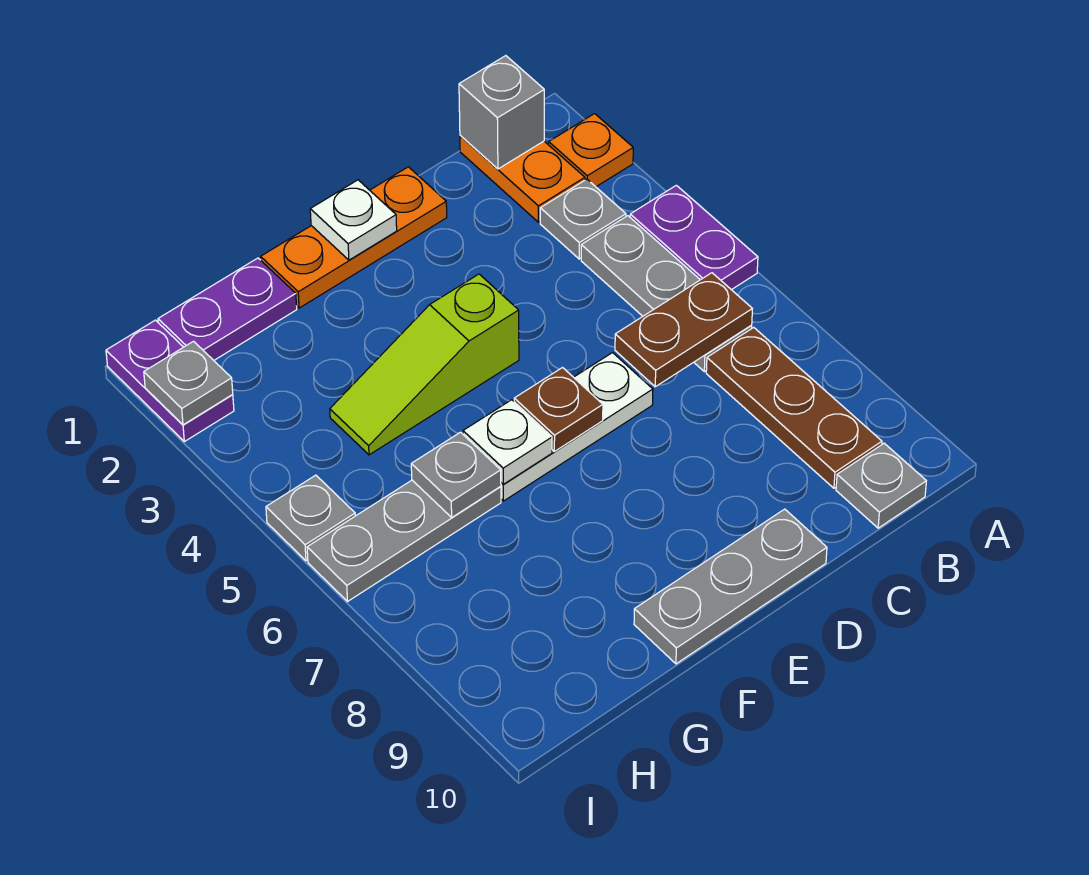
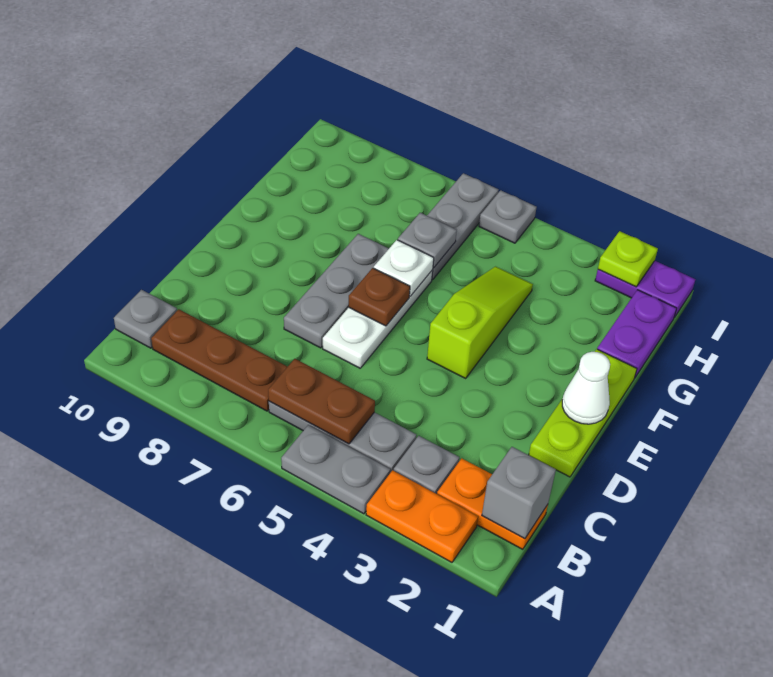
orange 1x1 plate [549,114,633,187] -> orange 1x2 plate [366,470,478,562]
purple 1x2 plate [630,185,758,290] -> grey 1x2 plate [281,425,390,514]
brown 1x2 plate [615,273,752,387] -> brown 1x2 plate turned to [268,359,375,444]
orange 1x3 plate [261,167,447,308] -> lime 1x3 plate [529,349,637,477]
grey 1x3 plate [634,509,827,664] -> grey 1x3 plate moved to [284,234,389,348]
white 1x1 plate [310,180,397,260] -> white 1x1 cone [562,352,610,424]
grey 1x1 plate [144,341,233,425] -> lime 1x1 plate [598,231,658,287]

